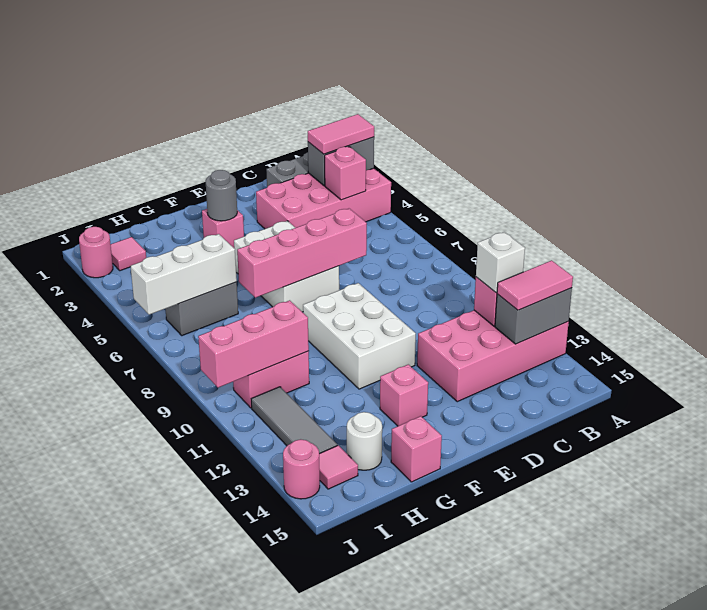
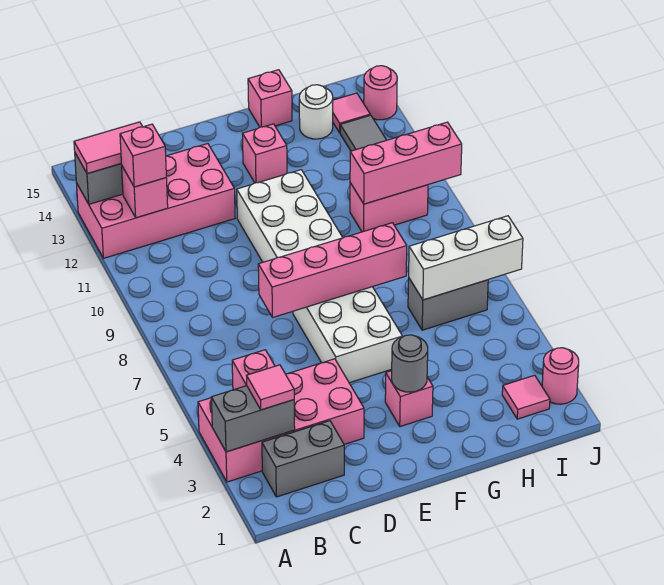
pink 1x2 tile [308,114,374,154] -> pink 1x1 tile [247,365,294,410]
white 1x1 brick [476,232,525,293] -> pink 1x1 brick [120,124,166,187]

